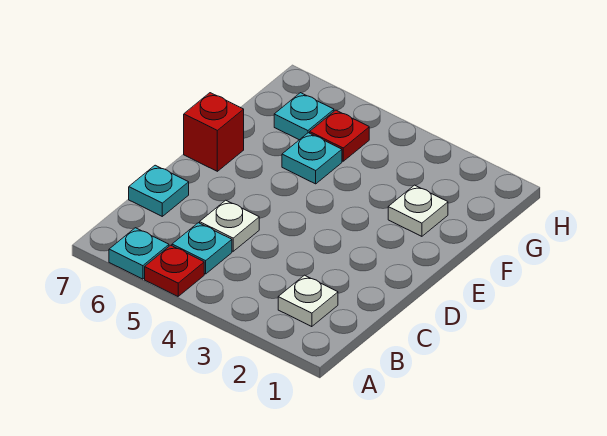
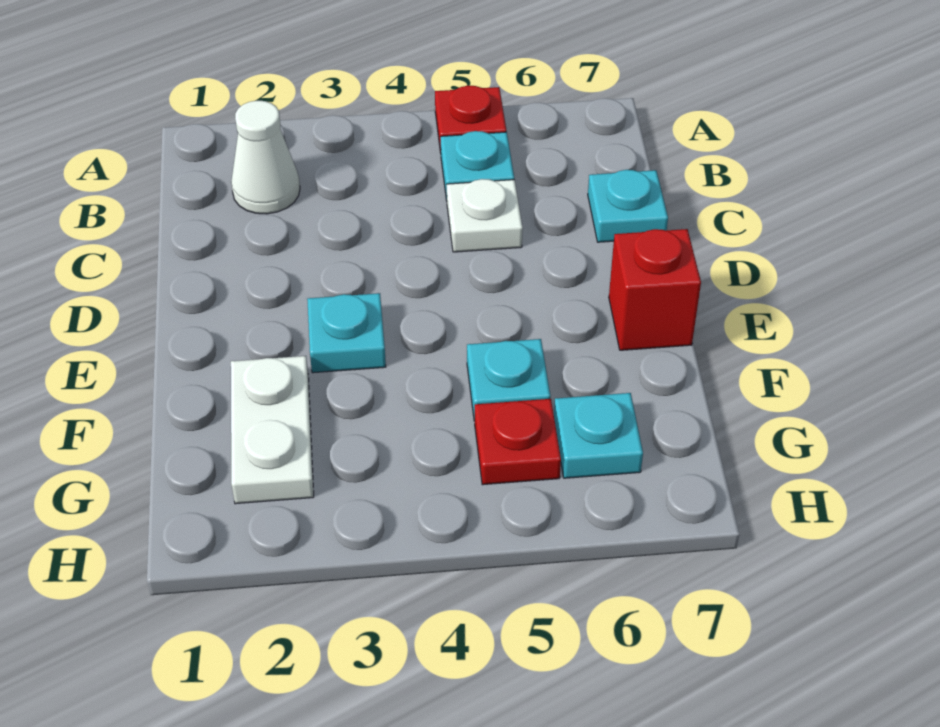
cyan 1x1 plate [109,228,169,279] -> cyan 1x1 plate moved to [307,293,386,373]
white 1x1 plate [278,275,338,327] -> white 1x1 cone [231,101,300,214]
white 1x1 plate [388,185,448,236] -> white 1x2 plate [231,356,314,504]

